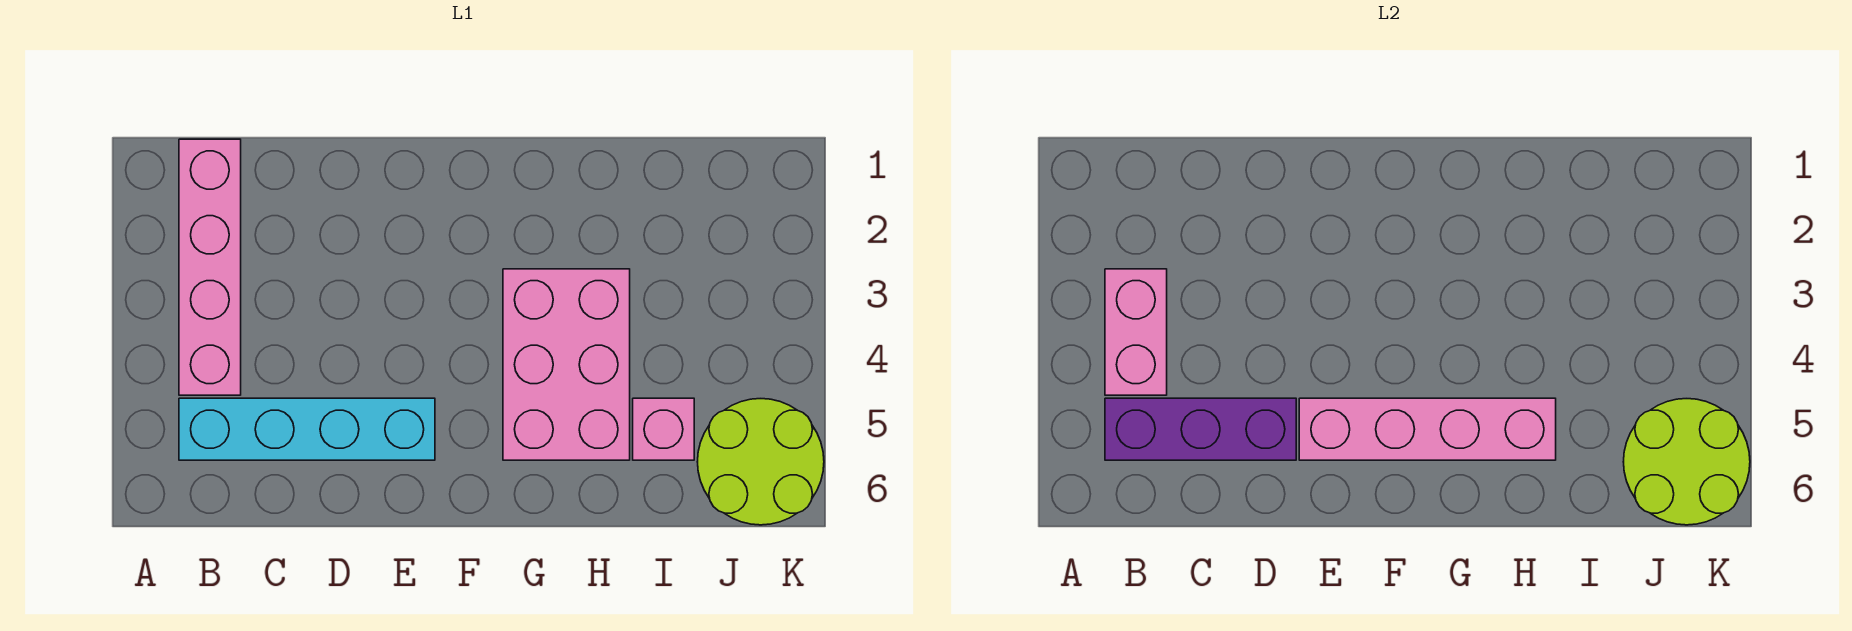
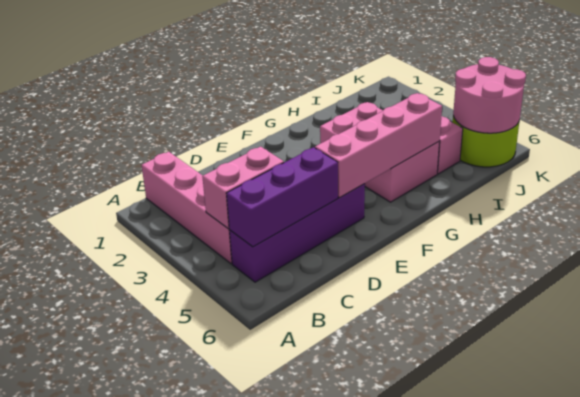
pink 1x2 brick [1105,269,1167,395] -> pink 1x2 brick turned to [202,147,284,228]
cyan 1x4 brick [179,398,435,460] -> purple 1x4 brick [229,184,365,282]
lime 2x2 round brick [1623,399,1750,525] -> pink 2x2 round brick [453,57,526,133]

